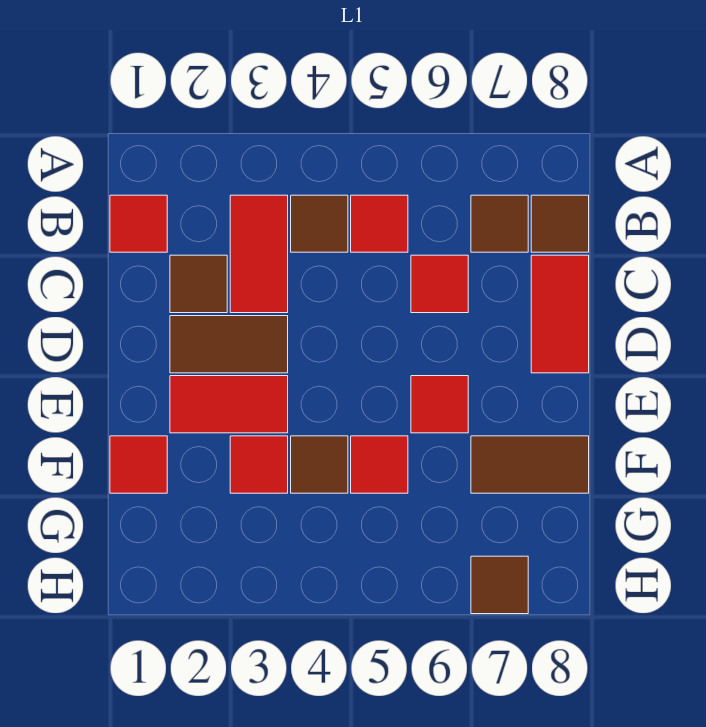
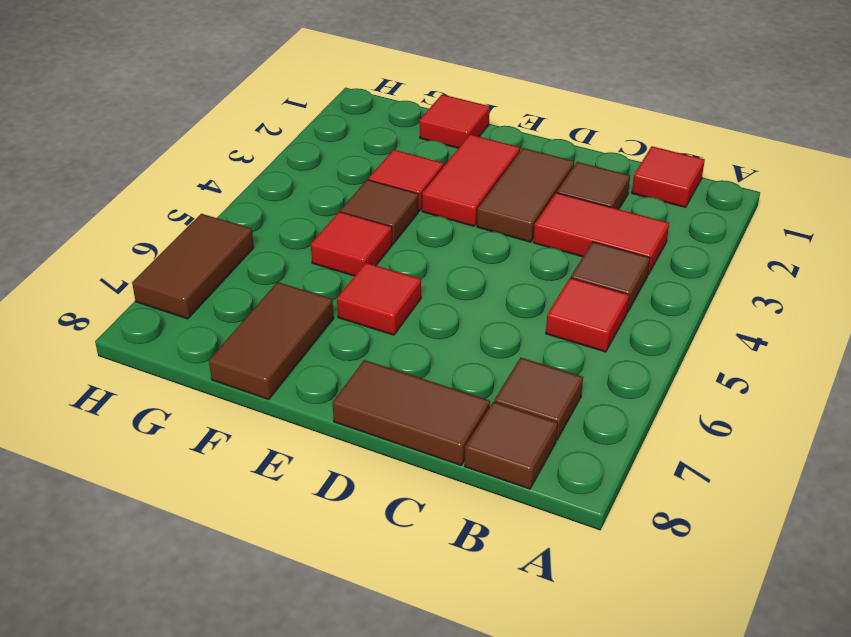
red 1x1 tile [411,255,468,313] -> none
red 1x2 tile [531,255,589,373] -> brown 1x2 tile [333,360,490,465]
brown 1x1 tile [471,556,528,614] -> brown 1x2 tile [132,214,254,319]

